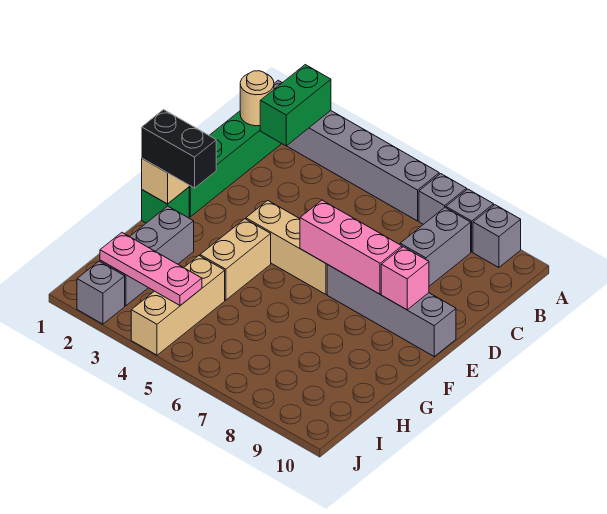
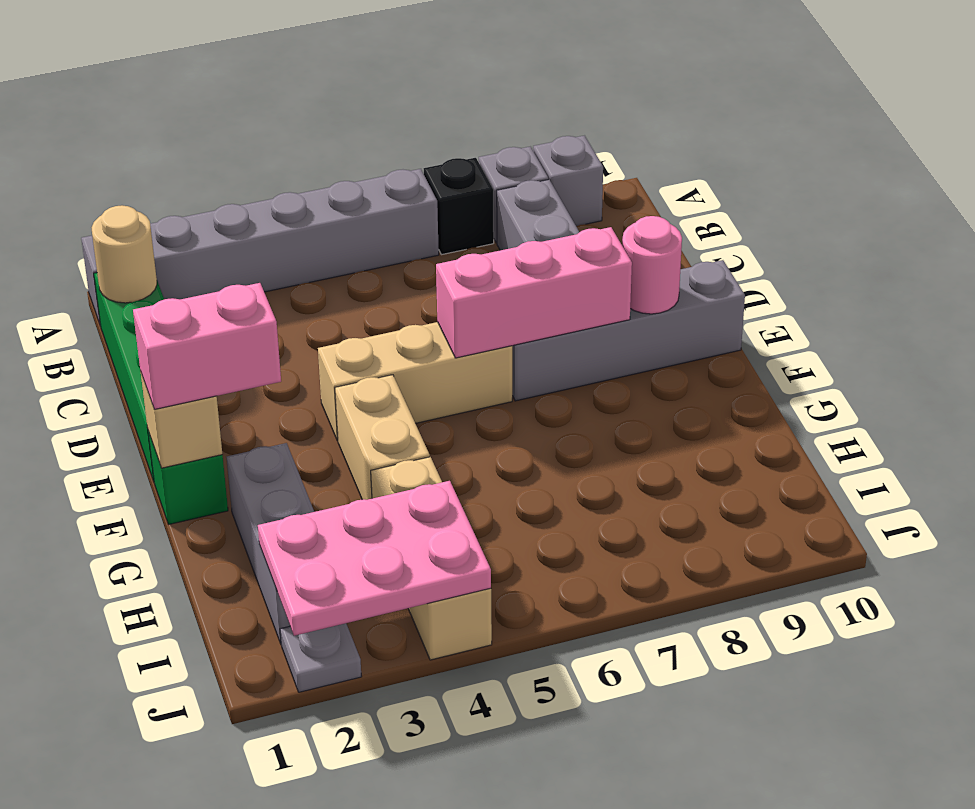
green 1x2 brick [260,65,331,146] -> none
grey 1x1 brick [419,174,467,224] -> black 1x1 brick [424,158,494,255]
pink 1x1 brick [381,247,429,310] -> pink 1x1 round brick [622,216,682,314]
black 1x2 brick [142,110,216,188] -> pink 1x2 brick [133,283,281,409]
pink 1x3 plate [100,233,202,305] -> pink 2x3 plate [258,481,491,636]
grey 1x1 brick [77,261,125,324] -> grey 1x1 plate [280,623,362,692]

